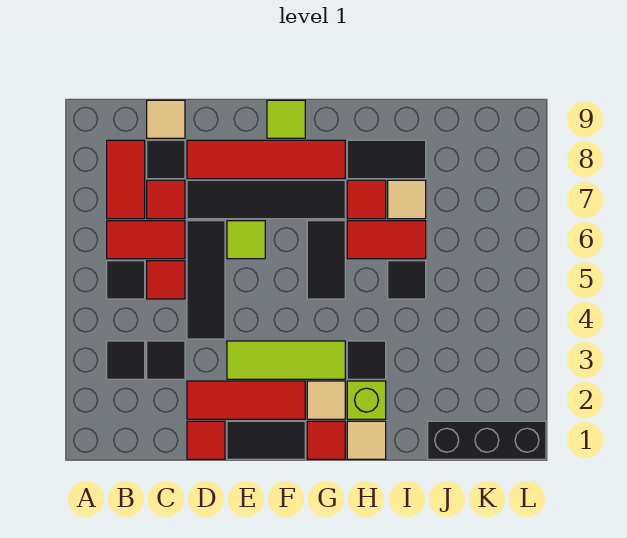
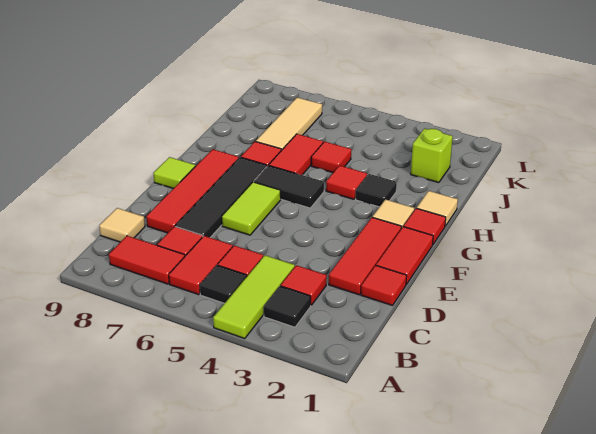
black 1x1 tile [147,341,185,379] -> red 1x1 tile [281,265,327,305]
black 1x1 tile [147,140,185,179] -> none
black 1x3 tile [187,221,225,339] -> none
black 1x2 tile [227,421,305,459] -> red 1x2 tile [376,227,433,285]
lime 1x3 tile [227,341,345,379] -> lime 1x3 tile moved to [213,255,295,339]
lime 1x1 tile [227,221,265,259] -> lime 1x2 tile [222,182,281,235]
lime 1x1 brick [347,381,386,419] -> lime 1x1 brick moved to [411,128,453,183]
none -> red 1x1 tile [326,165,367,199]
black 1x2 tile [347,140,426,179] -> none
black 1x1 tile [388,261,426,299] -> red 1x1 tile [311,142,351,173]
tan 1x1 tile [388,180,426,219] -> tan 1x3 tile [256,97,322,151]
black 1x3 brick [428,421,546,459] -> none

